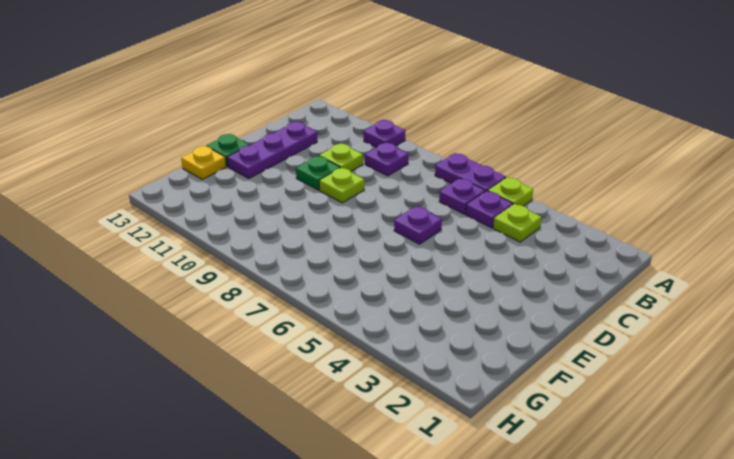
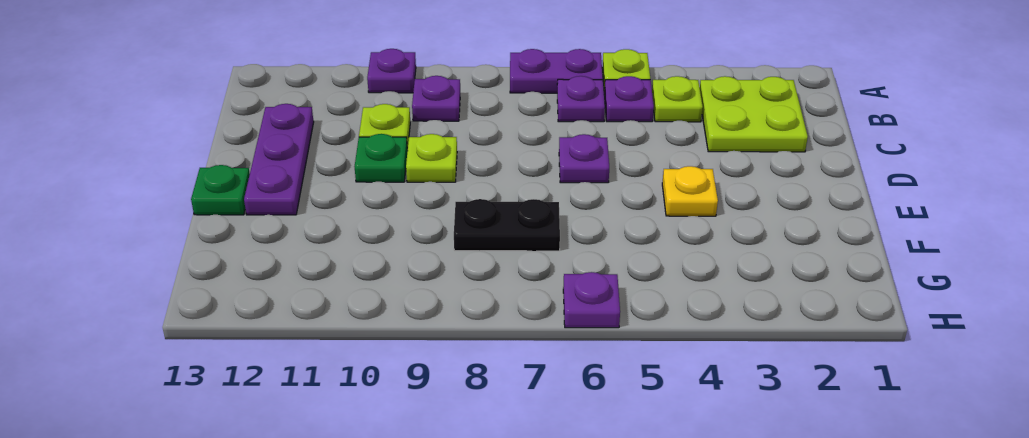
none -> lime 2x2 plate [700,76,808,152]
none -> black 1x2 plate [454,199,560,251]
yellow 1x1 plate [181,146,226,179] -> yellow 1x1 plate moved to [662,166,718,216]
none -> purple 1x1 plate [563,272,620,328]

